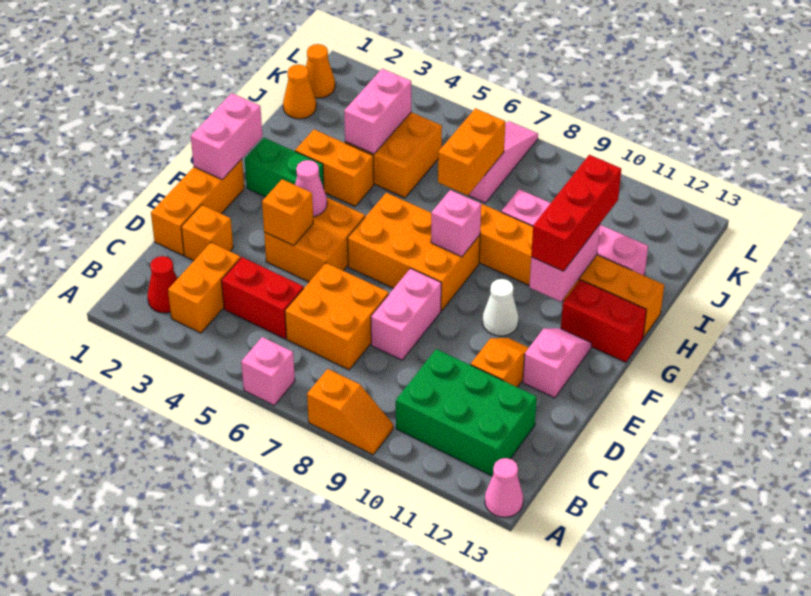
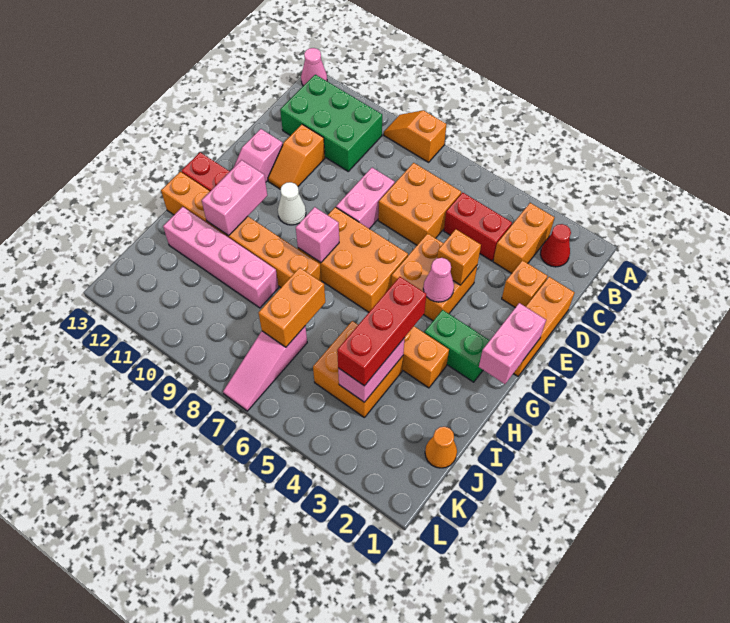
pink 1x1 brick [241,337,295,405] -> none
red 1x3 brick [531,155,621,271] -> red 1x3 brick moved to [337,277,426,386]
orange 1x1 cone [306,44,335,98] -> none

